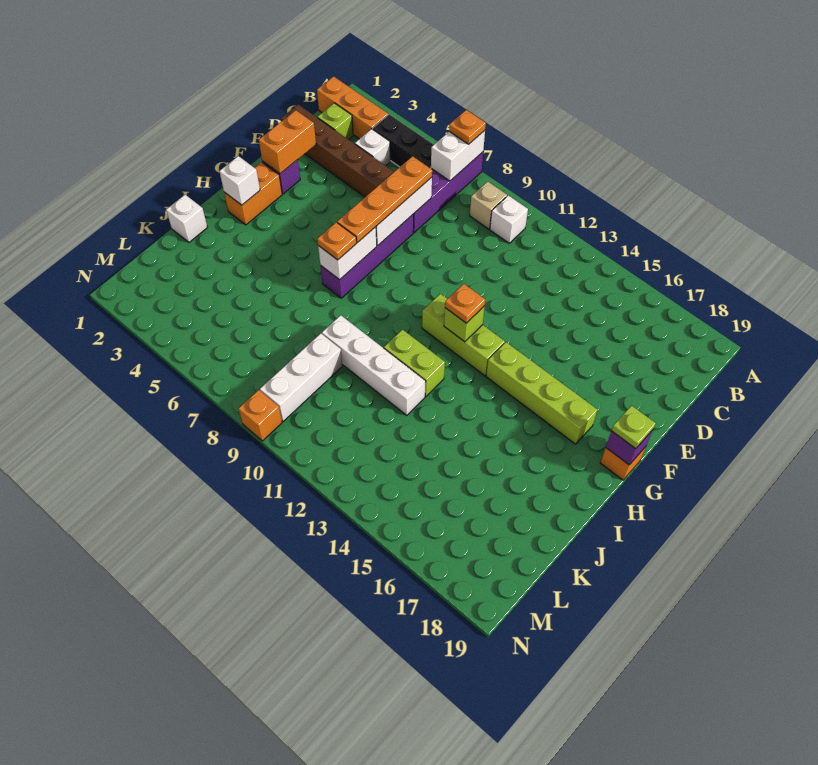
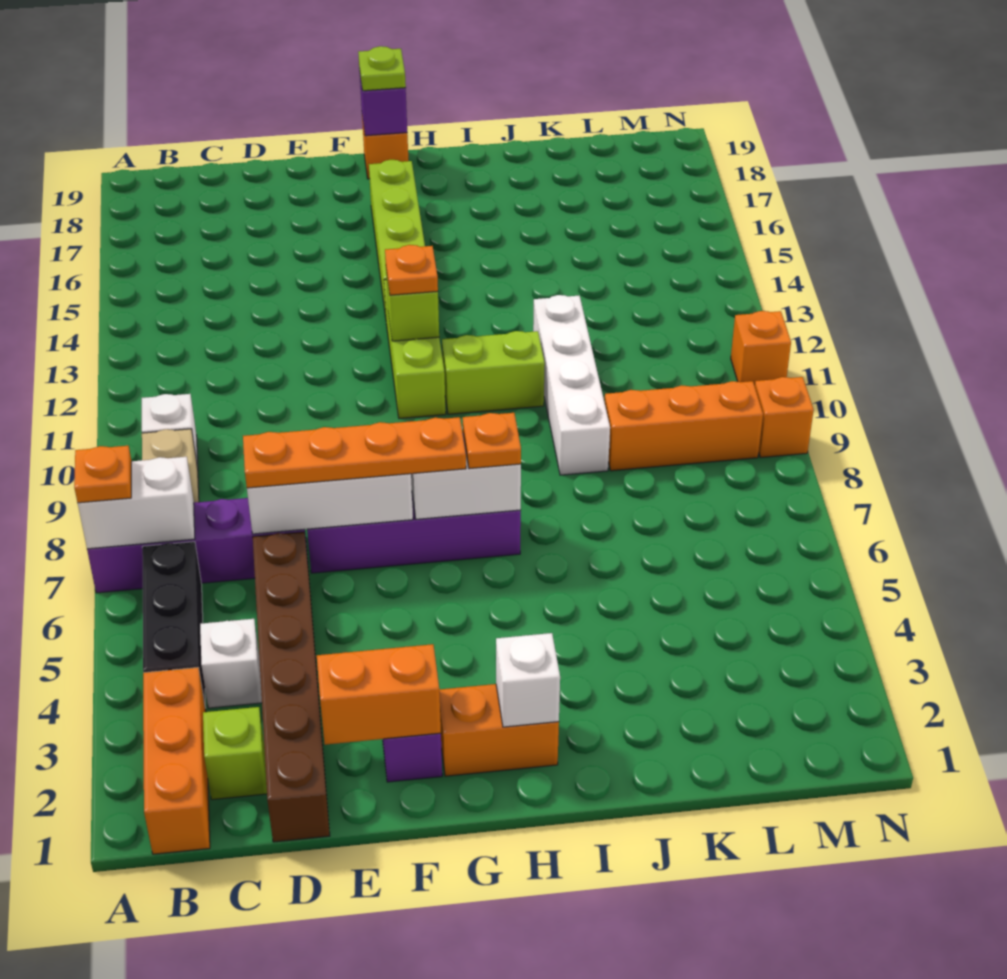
lime 1x2 brick [384,330,445,396] -> lime 1x2 brick turned to [442,331,545,414]
white 1x1 brick [166,195,207,242] -> none
white 1x3 brick [260,333,342,421] -> orange 1x3 brick [605,381,763,471]
none -> orange 1x1 brick [731,311,791,386]

